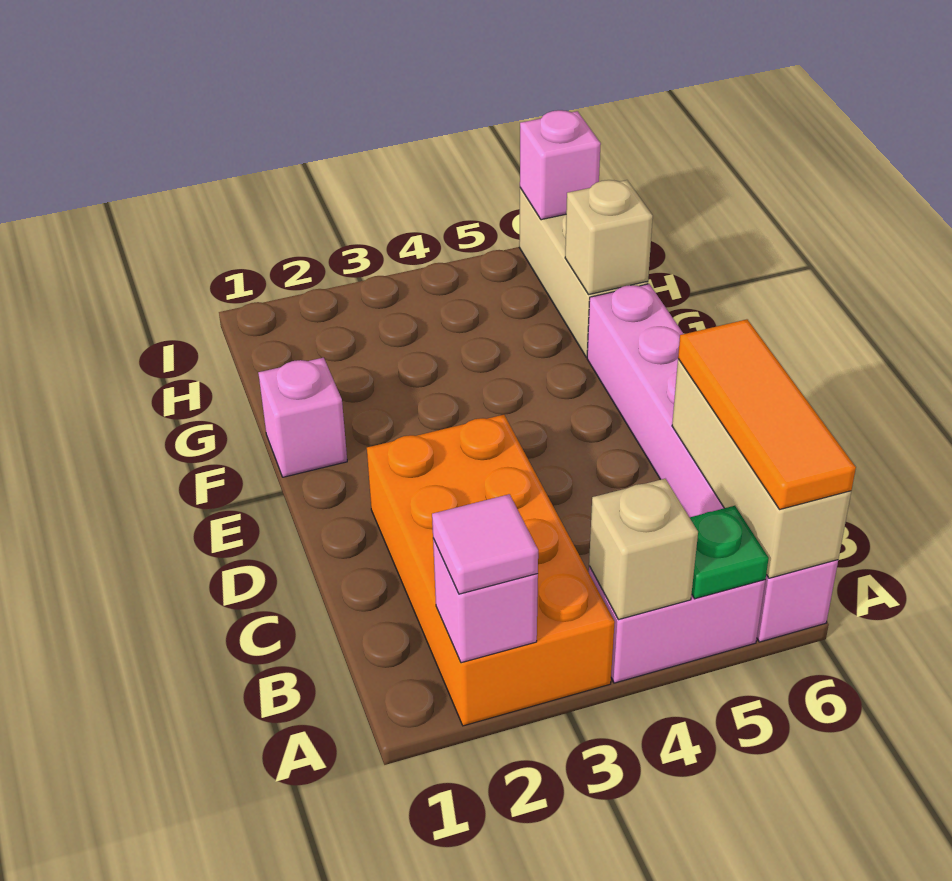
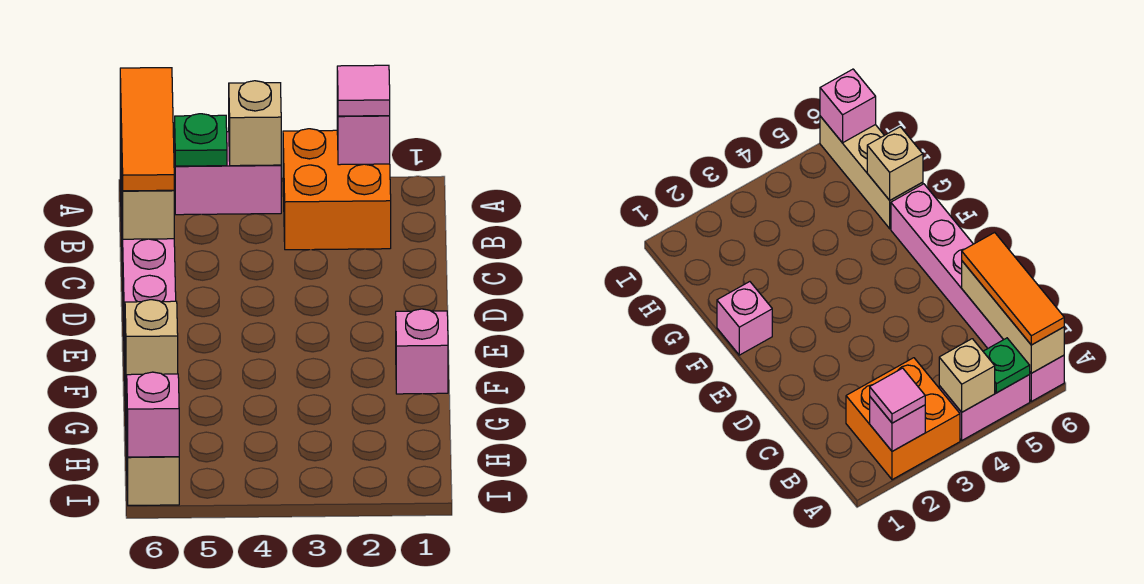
orange 2x4 brick [367,415,615,726] -> orange 2x2 brick [283,129,391,250]

